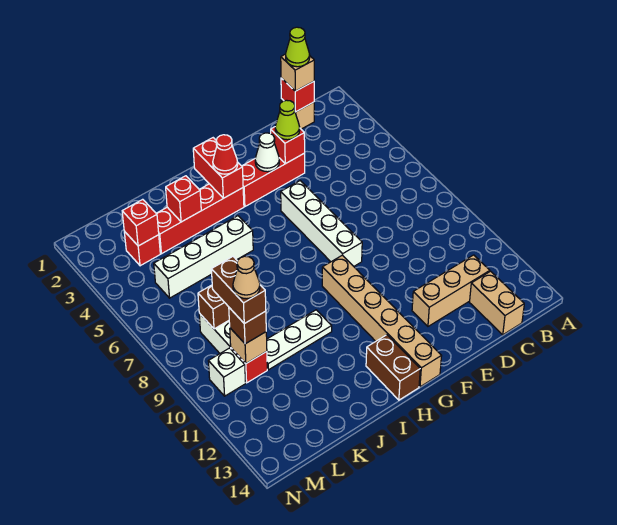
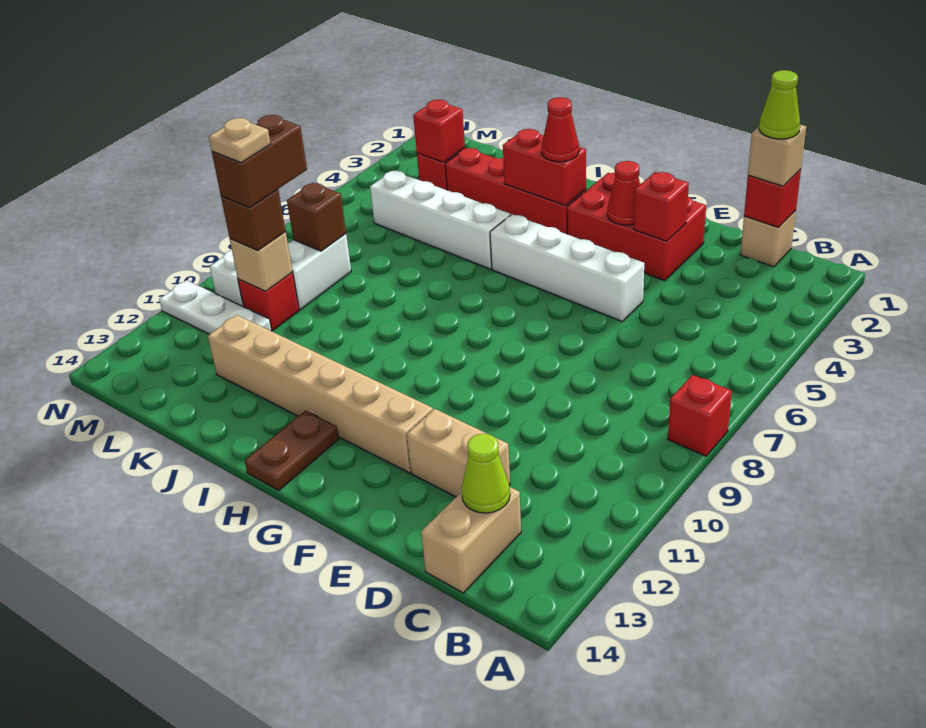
tan 1x3 brick [412,255,490,326] -> tan 1x2 brick [407,409,510,497]
red 1x3 brick [242,153,305,206] -> red 2x3 brick [567,173,706,281]
lime 1x1 cone [275,100,300,140] -> lime 1x1 cone moved to [462,434,510,513]
white 1x1 cone [255,133,279,172] -> red 1x1 cone [607,161,640,225]
white 1x4 brick [281,181,362,266] -> white 1x4 brick turned to [490,214,644,321]
tan 1x6 brick [322,255,441,387] -> tan 1x6 brick turned to [208,315,433,473]
red 1x2 brick [193,138,243,198] -> red 1x2 brick turned to [503,129,586,205]
brown 1x2 brick [366,335,420,400] -> brown 1x2 plate [244,411,339,490]
white 1x3 plate [267,310,332,370] -> white 1x3 plate moved to [159,280,272,334]
red 1x1 brick [166,176,201,222] -> red 1x1 brick moved to [668,375,732,456]
tan 1x1 cone [233,256,260,299] -> tan 1x1 plate [209,118,270,163]

